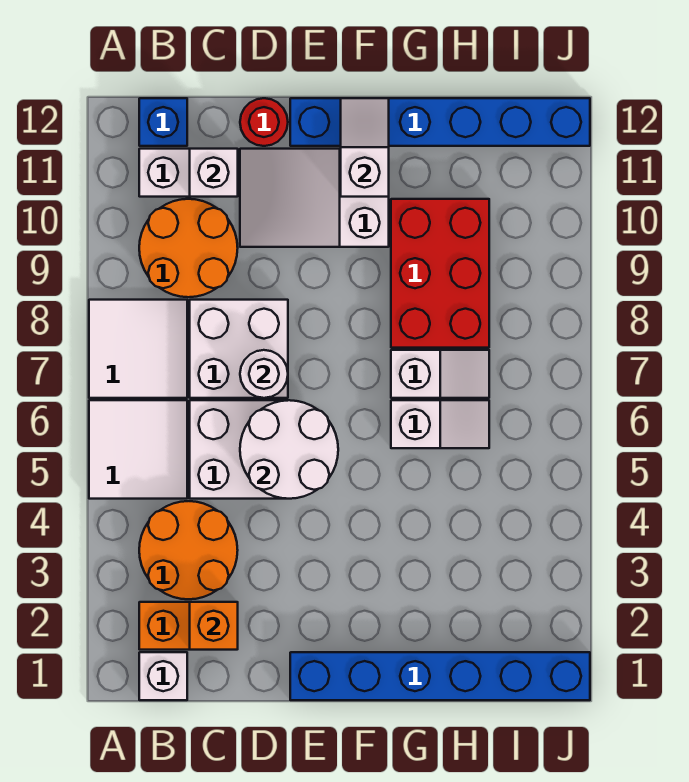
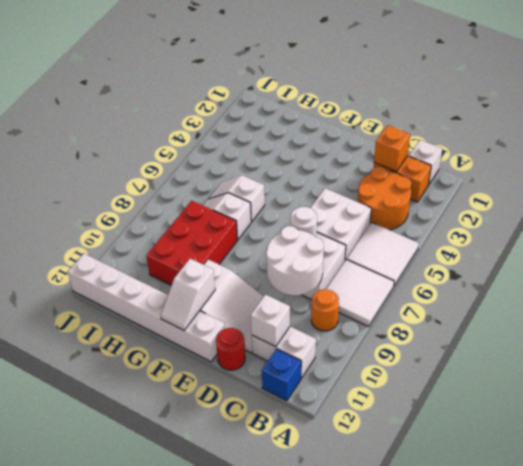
orange 2x2 round brick [139,199,238,297] -> orange 1x1 round brick [311,289,339,331]
white 2x2 round brick [240,400,338,499] -> white 2x2 round brick moved to [266,226,324,295]
blue 1x6 brick [290,652,590,700] -> none
blue 1x6 brick [290,98,590,146] -> white 1x6 brick [68,254,225,362]

